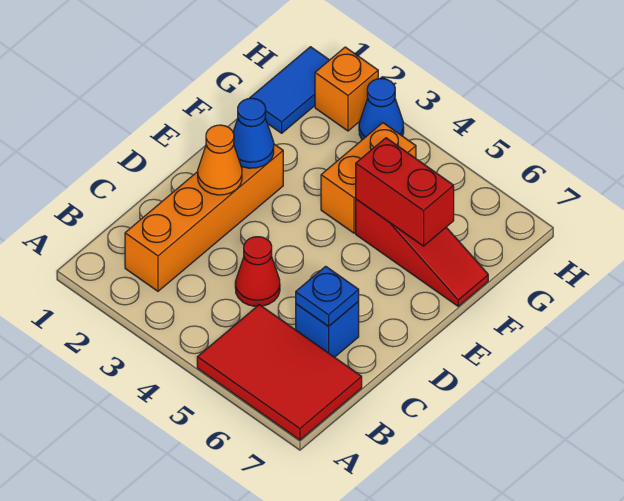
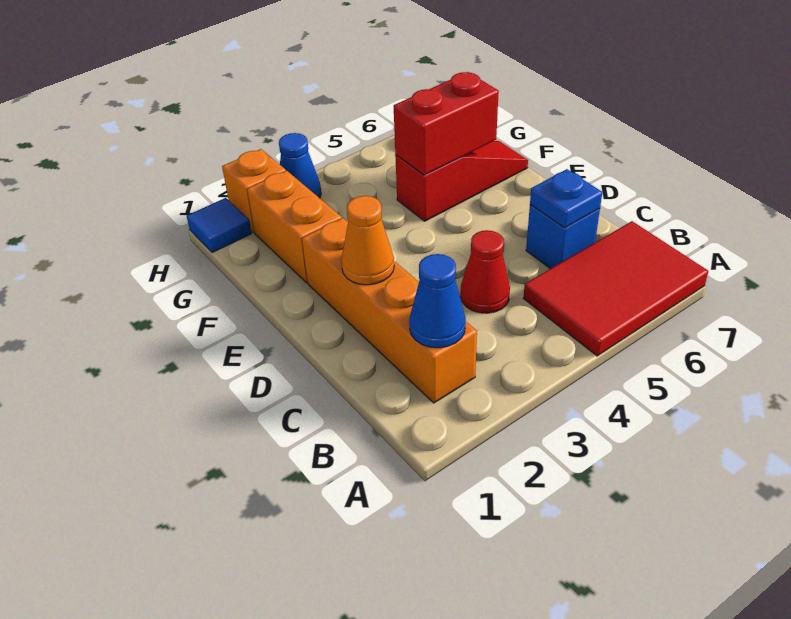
blue 1x1 cone [233,98,274,168] -> blue 1x1 cone moved to [409,254,466,348]
orange 1x2 brick [321,123,416,233] -> orange 1x2 brick moved to [247,171,342,283]
blue 1x2 tile [249,47,329,133] -> blue 1x1 tile [187,198,252,253]

